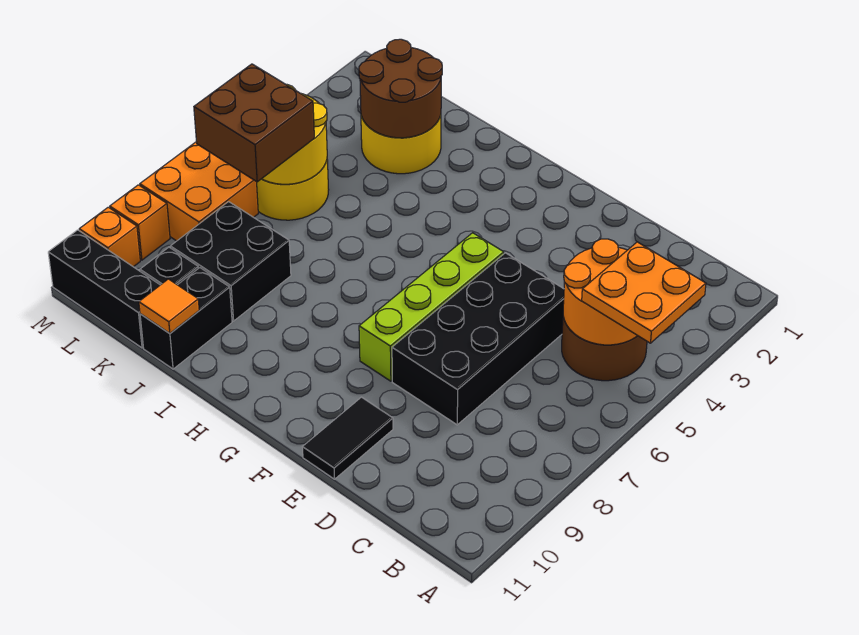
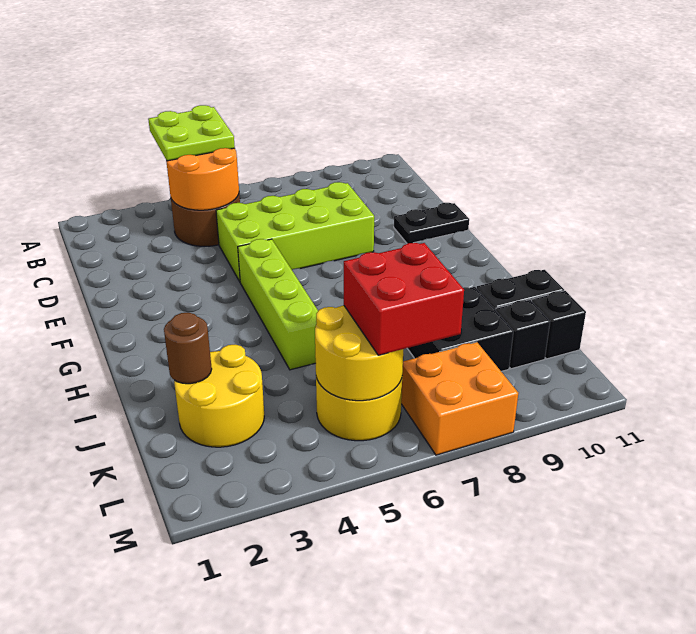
orange 2x2 plate [582,242,706,343] -> lime 2x2 plate [148,105,235,161]
black 2x4 brick [392,253,564,425] -> lime 2x4 brick [216,182,374,281]
black 1x2 tile [303,397,393,479] -> black 1x2 plate [394,203,469,244]
lime 1x4 brick [359,233,504,381] -> lime 1x4 brick turned to [238,239,318,370]
brown 2x2 round brick [359,39,442,138] -> brown 1x1 round brick [164,313,212,384]
orange 1x1 tile [139,279,199,333] -> none
brown 2x2 brick [194,64,314,182] -> red 2x2 brick [344,243,464,355]
black 1x3 brick [48,230,160,348] -> black 1x1 brick [532,291,586,359]
orange 1x1 brick [110,185,170,260] -> none
orange 1x1 brick [79,207,140,267] -> none

